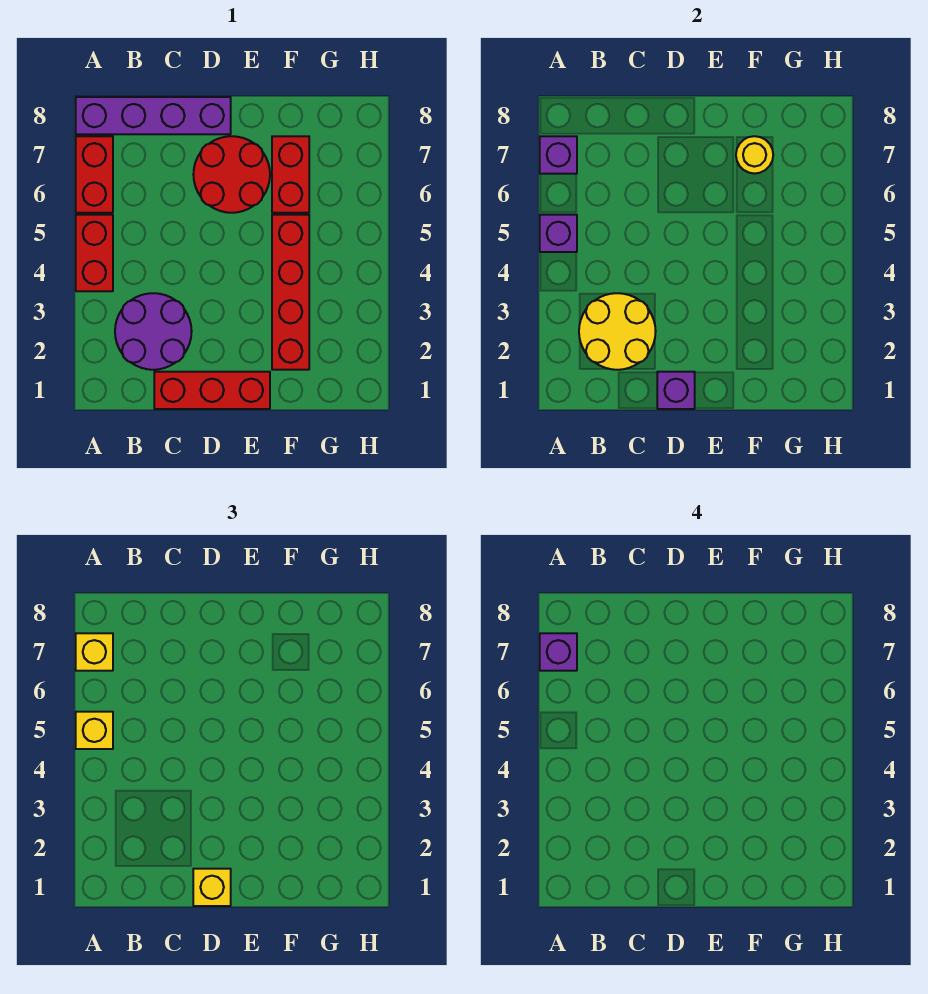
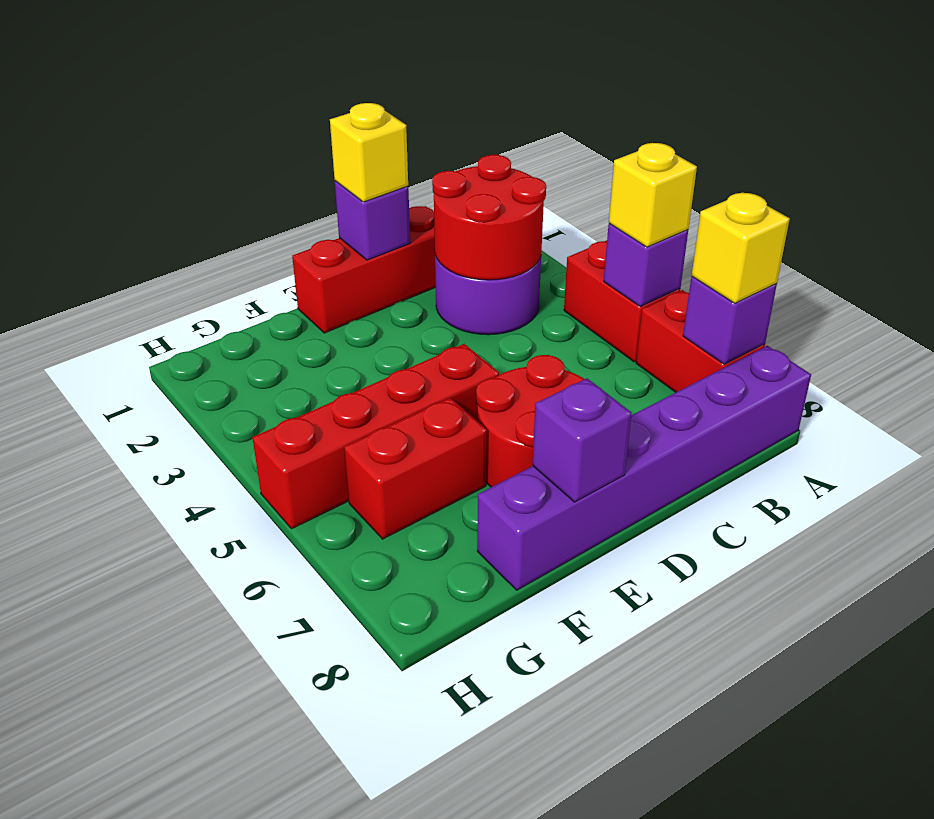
purple 1x1 brick [540,633,577,671] -> purple 1x1 brick moved to [533,378,632,502]
purple 1x4 brick [76,97,231,134] -> purple 1x6 brick [477,346,811,590]
yellow 2x2 round brick [579,293,656,370] -> red 2x2 round brick [432,155,546,280]
red 1x4 brick [272,215,309,370] -> red 1x4 brick turned to [252,344,499,529]
red 1x2 brick [272,136,309,213] -> red 1x2 brick turned to [344,398,487,539]
yellow 1x1 round brick [736,136,773,174] -> none

